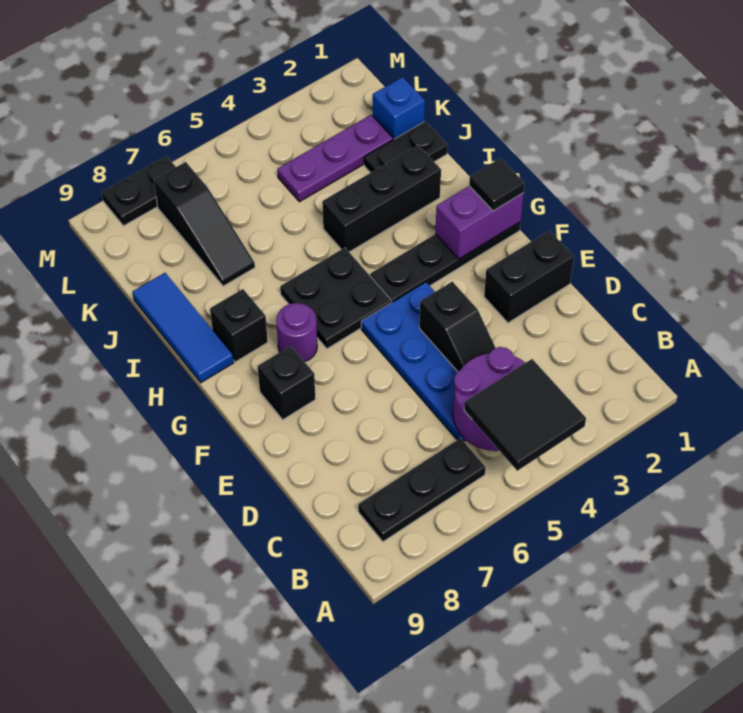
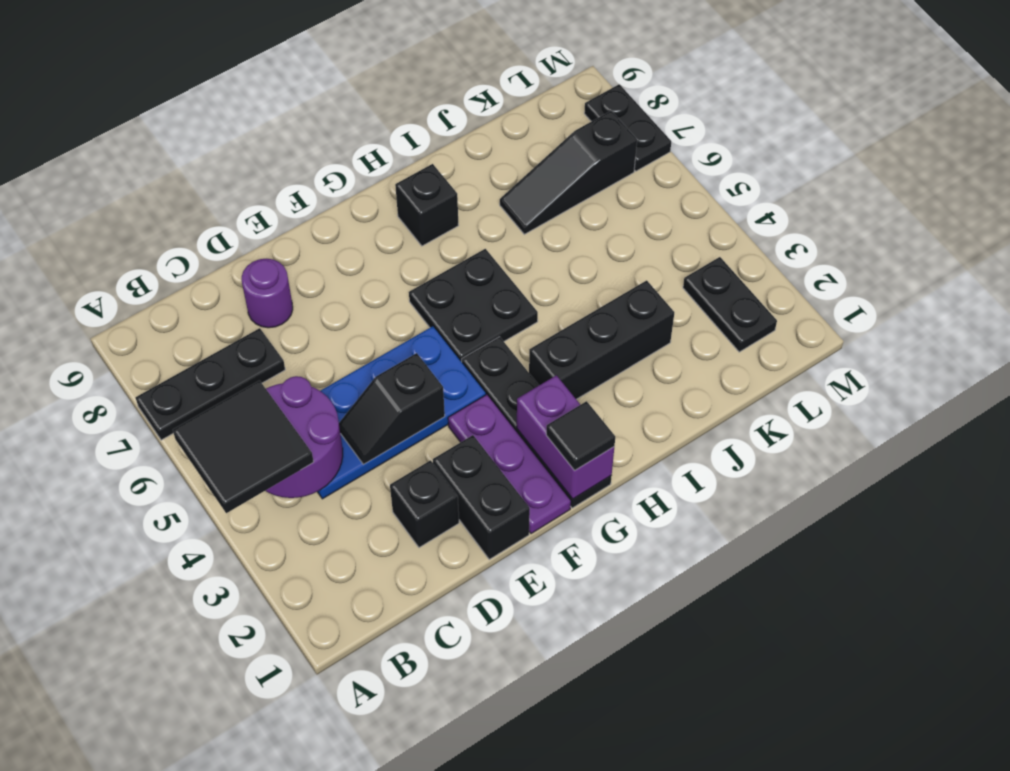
black 1x3 plate [358,438,486,542] -> black 1x3 plate turned to [135,328,285,440]
black 1x1 brick [258,346,315,420] -> black 1x1 brick moved to [390,460,459,548]
purple 1x1 round brick [276,303,317,362] -> purple 1x1 round brick moved to [242,259,293,328]
blue 1x3 tile [133,273,234,383] -> none
black 1x3 brick [322,145,441,252] -> black 1x3 brick turned to [529,280,674,399]
black 1x2 plate [364,121,448,173] -> black 1x2 plate moved to [683,257,777,352]
blue 1x1 brick [373,77,425,140] -> none
purple 1x3 plate [277,115,393,202] -> purple 1x3 plate moved to [448,395,571,534]

